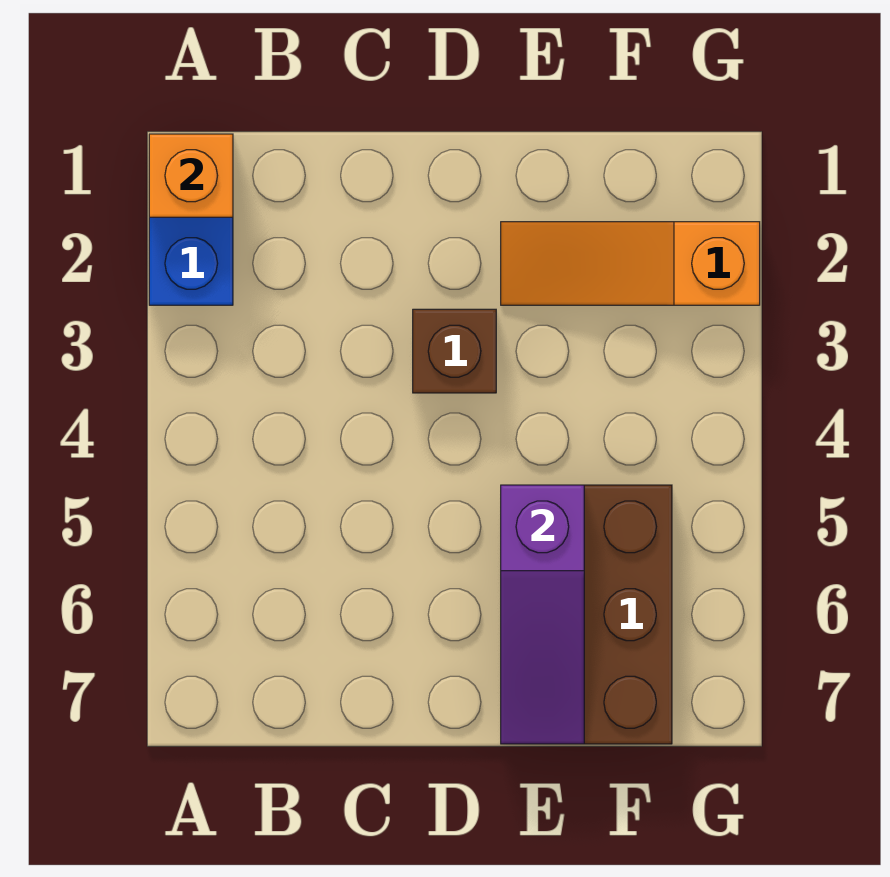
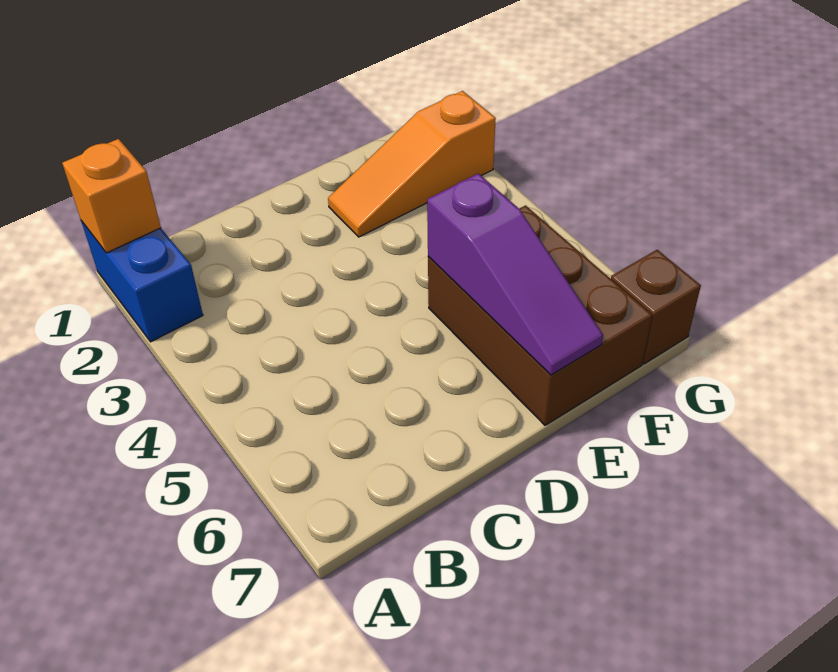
brown 1x1 brick [413,309,496,393] -> brown 1x1 brick moved to [611,250,701,364]

